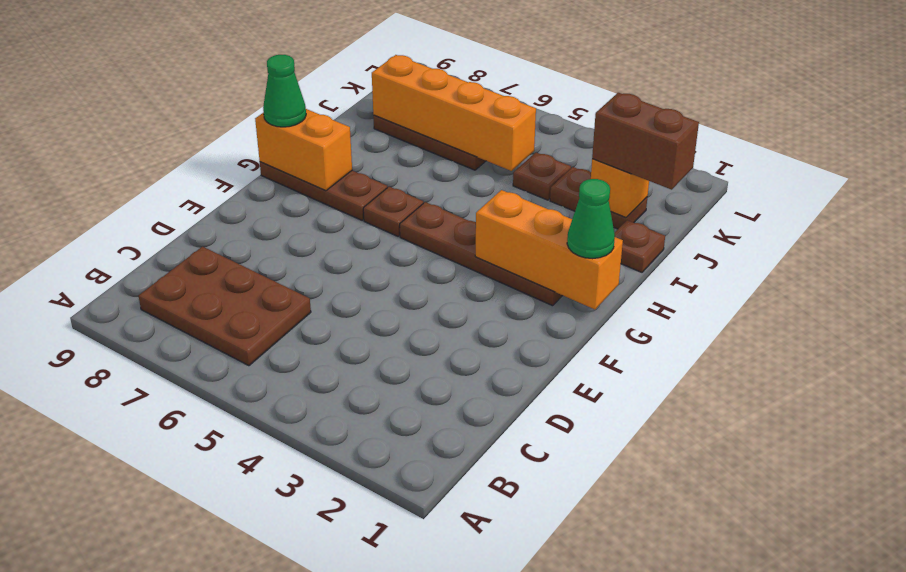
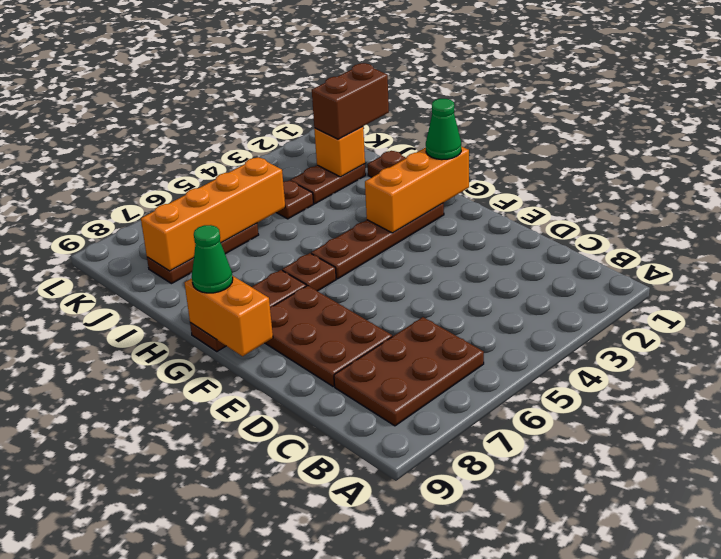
none -> brown 2x3 plate [265,286,392,386]
orange 1x2 brick [255,109,352,191] -> orange 1x2 brick turned to [185,276,273,356]

